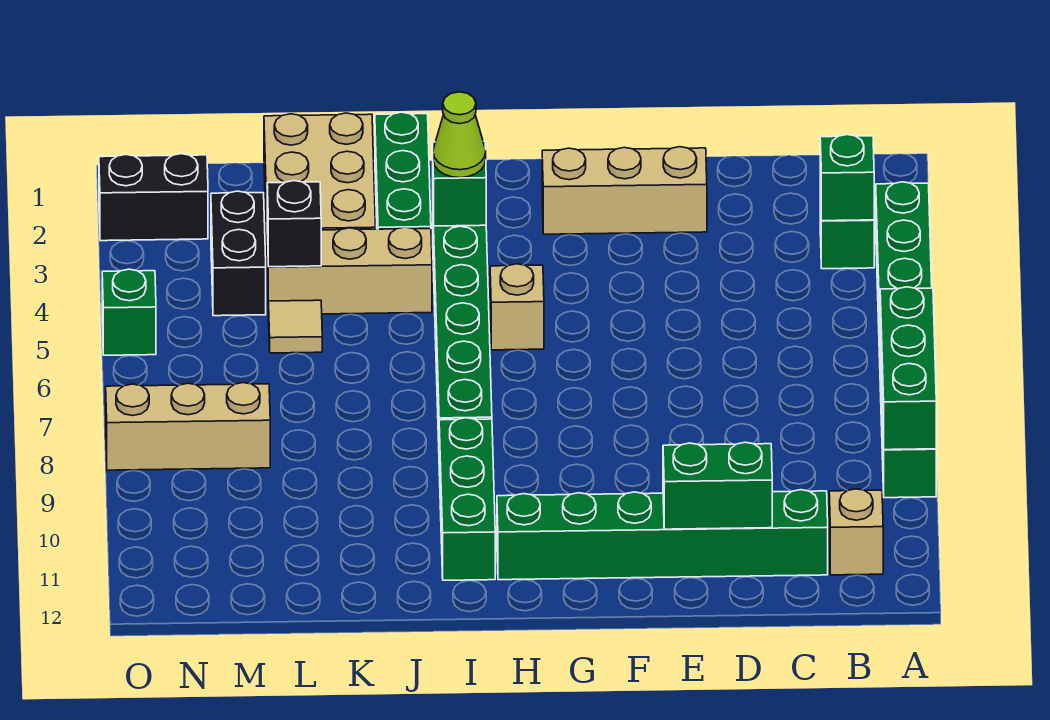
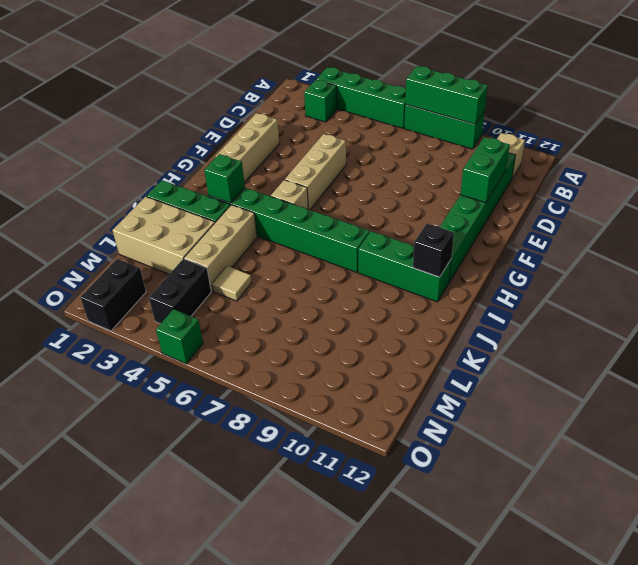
green 1x1 brick [820,135,874,221] -> none
lime 1x1 cone [433,92,486,178] -> none
black 1x1 brick [267,181,321,267] -> black 1x1 brick moved to [413,223,454,277]
black 1x2 brick [211,191,266,316] -> black 1x2 brick turned to [149,259,211,324]
tan 1x3 brick [106,383,270,470] -> tan 1x3 brick moved to [285,134,346,210]

